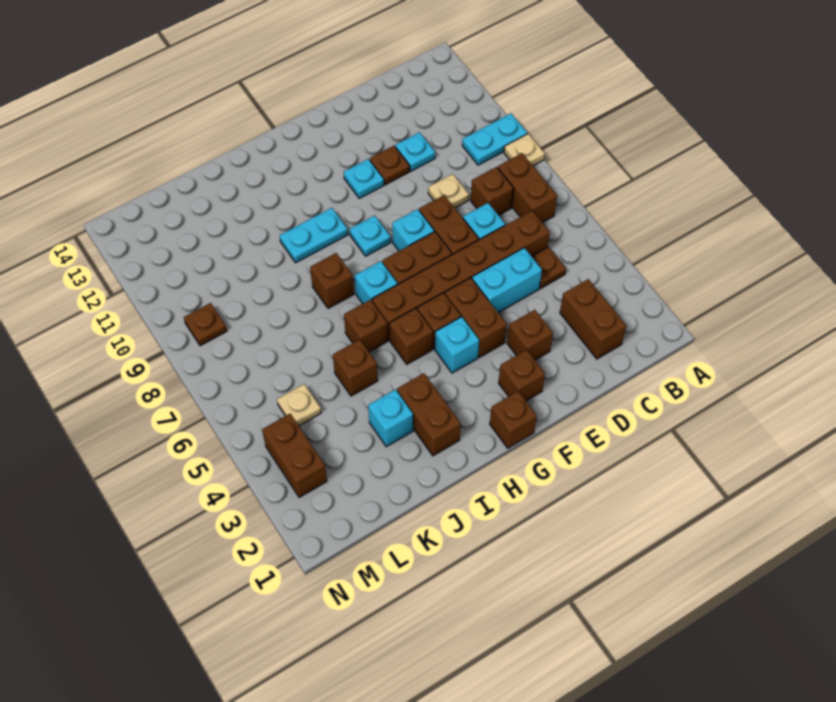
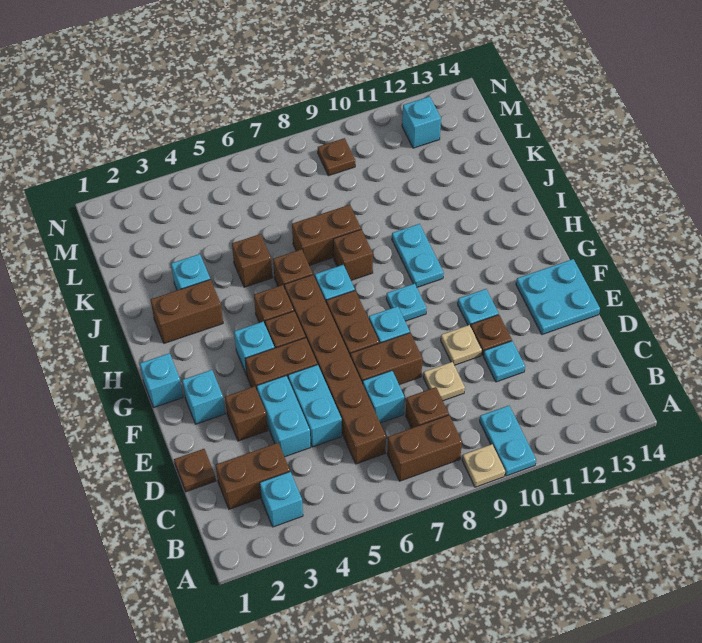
none -> cyan 1x1 brick [260,472,303,527]
brown 1x1 plate [532,247,566,288] -> brown 1x1 plate moved to [174,449,216,492]
none -> cyan 1x2 brick [257,376,311,457]
none -> cyan 2x2 plate [516,259,600,335]
brown 1x1 brick [499,350,545,401] -> cyan 1x1 brick [182,370,225,424]
brown 1x1 brick [490,391,537,448] -> cyan 1x1 brick [140,353,183,407]
tan 1x1 plate [277,384,321,426] -> tan 1x1 plate moved to [441,325,482,365]
brown 1x2 brick [262,414,327,498] -> brown 1x2 brick moved to [292,205,361,266]
none -> cyan 1x1 brick [402,96,441,148]

